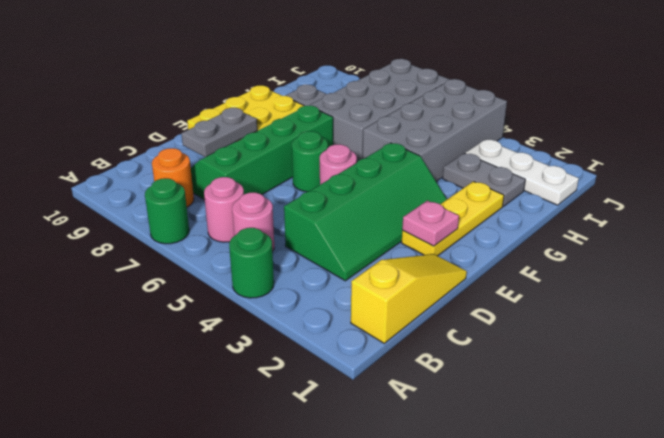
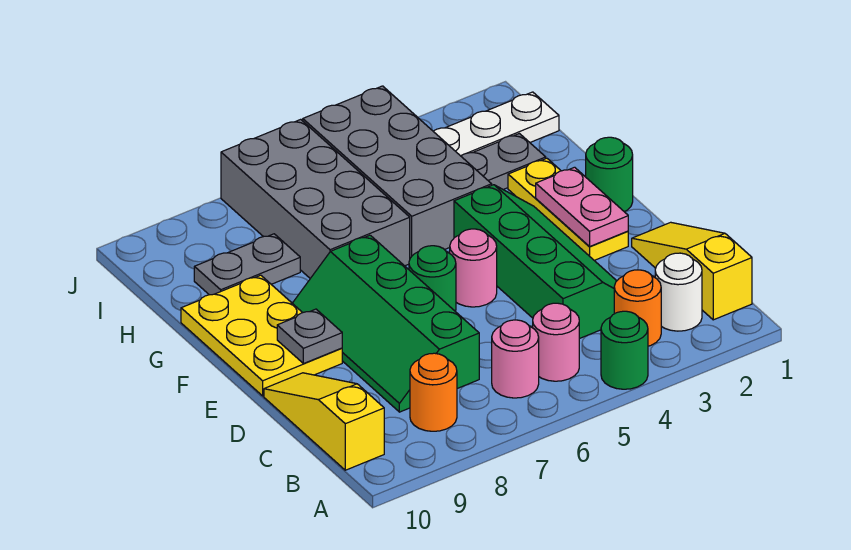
green 1x1 round brick [145,178,189,244] -> green 1x1 round brick moved to [586,137,633,212]
none -> white 1x1 round brick [655,253,702,331]
none -> orange 1x1 round brick [614,270,661,346]
none -> yellow 1x3 slope [264,373,384,470]
grey 1x2 plate [181,108,258,157] -> grey 1x1 plate [277,309,342,364]
pink 1x1 plate [402,201,459,246] -> pink 1x2 plate [536,167,628,247]

